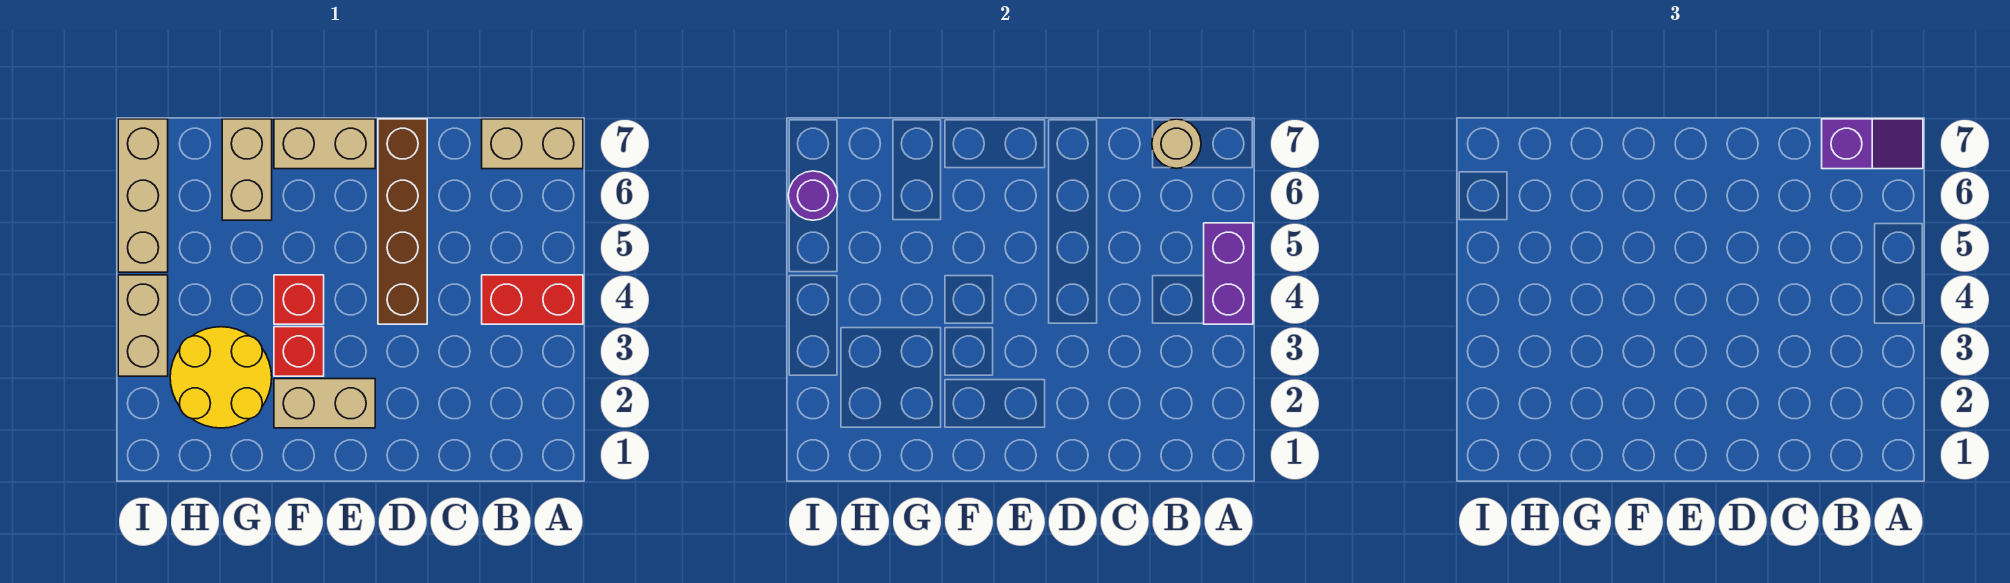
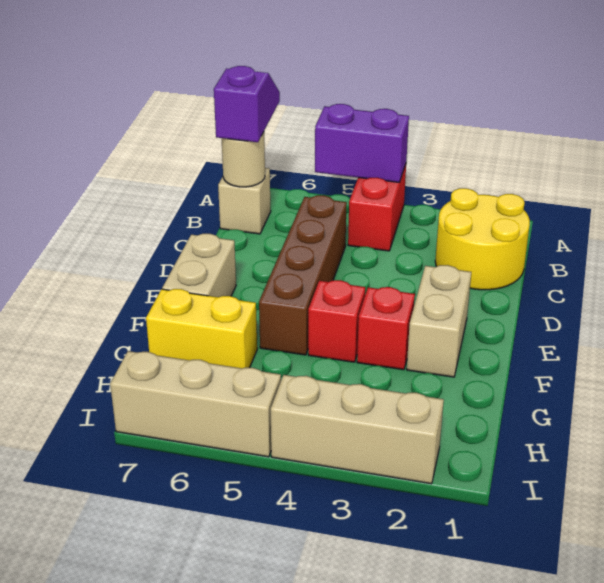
tan 1x2 brick [482,119,583,169] -> tan 1x1 brick [218,168,271,234]
brown 1x4 brick [378,119,427,324] -> brown 1x4 brick turned to [259,195,347,355]
yellow 2x2 round brick [170,327,272,428] -> yellow 2x2 round brick moved to [435,188,530,290]
tan 1x2 brick [222,119,272,220] -> yellow 1x2 brick [146,289,257,368]
tan 1x2 brick [118,275,168,376] -> tan 1x3 brick [271,375,444,484]
purple 1x1 round brick [788,171,838,220] -> none

